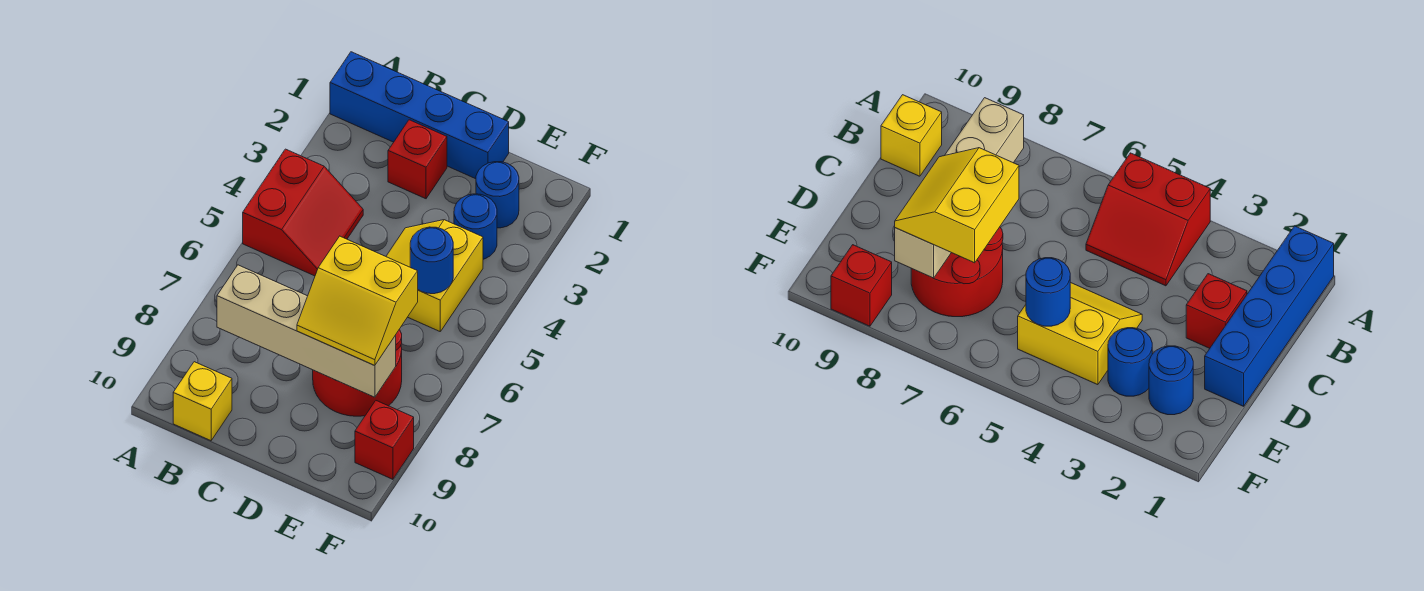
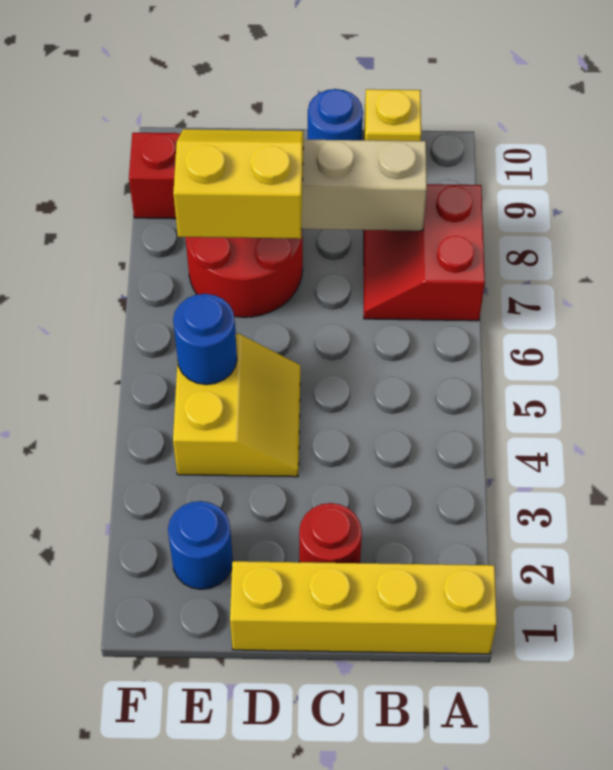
blue 1x4 brick [330,52,509,179] -> yellow 1x4 brick [230,561,497,654]
red 2x2 slope [243,149,363,276] -> red 2x2 slope moved to [364,184,485,321]
red 1x1 brick [388,120,447,199] -> red 1x1 round brick [299,503,362,563]
blue 1x1 round brick [454,194,497,259] -> blue 1x1 round brick moved to [308,89,363,140]

